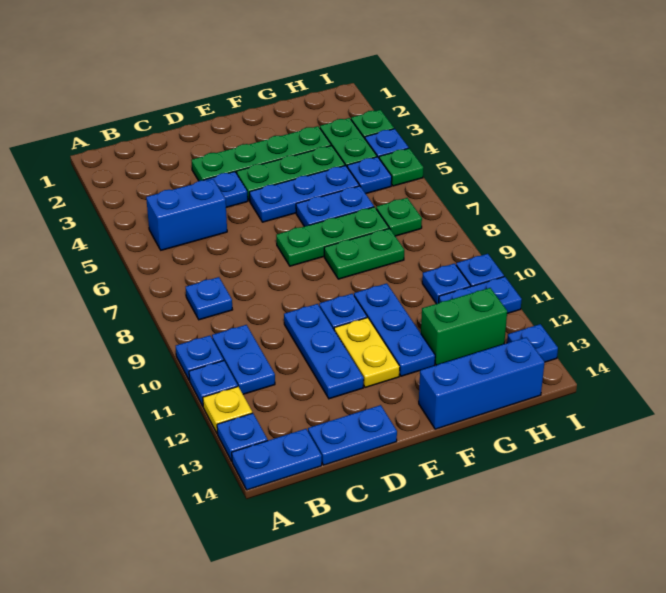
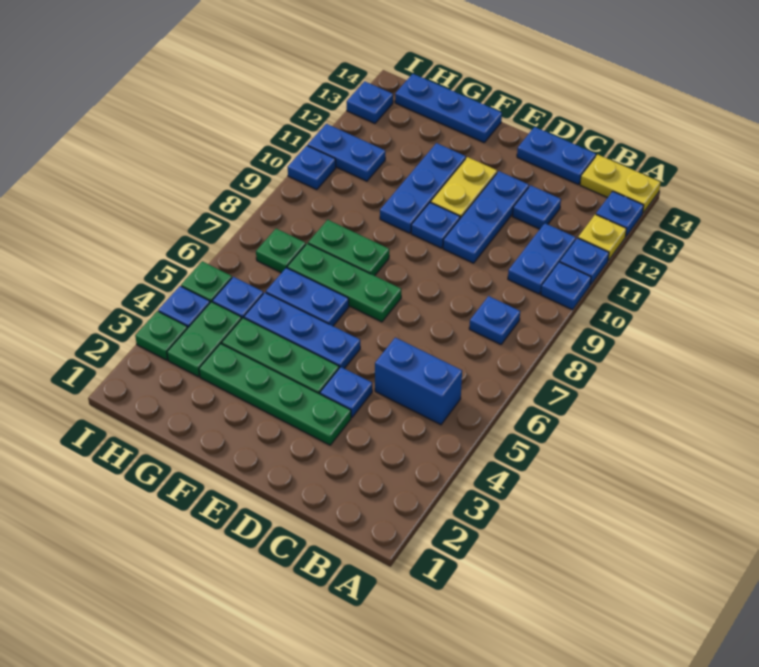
blue 1x2 plate [232,429,322,490] -> yellow 1x2 plate [580,155,661,213]
blue 1x3 brick [419,337,545,429] -> blue 1x3 plate [395,74,502,142]
green 1x2 brick [421,288,507,365] -> none
blue 1x1 plate [422,264,471,304] -> blue 1x1 plate moved to [512,185,561,229]

